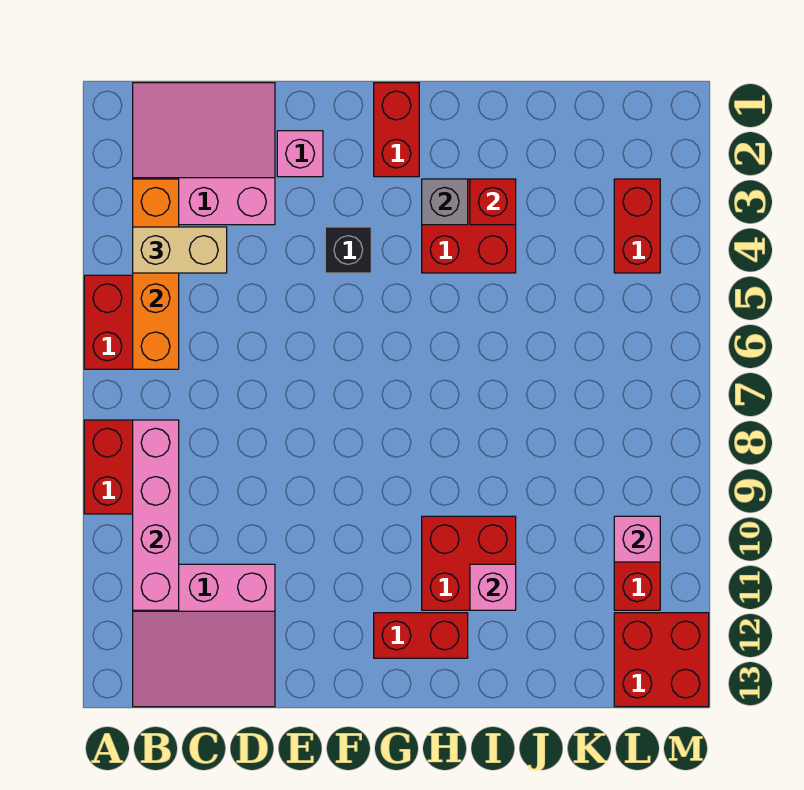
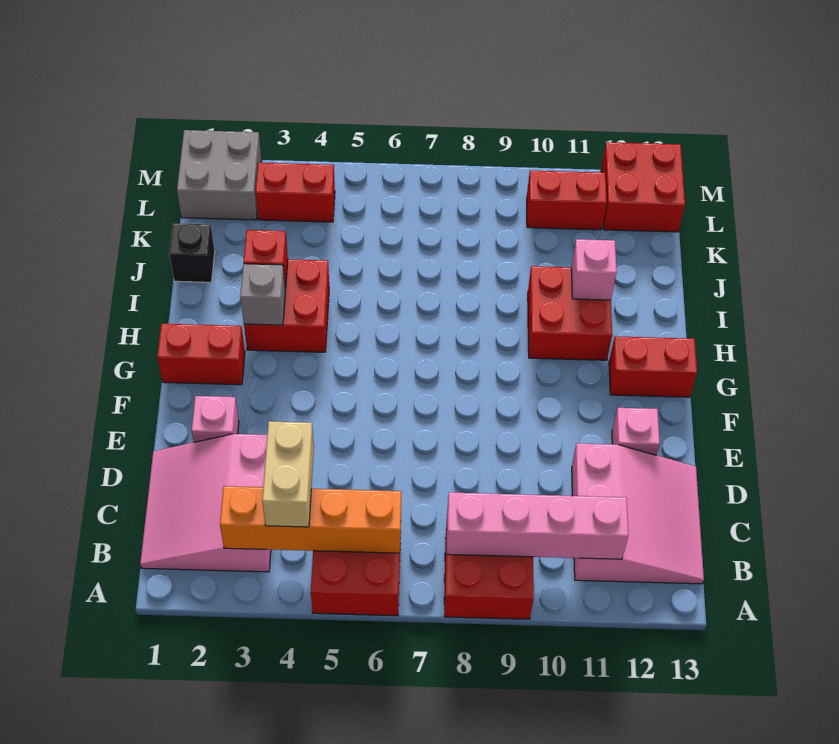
black 1x1 brick [325,227,371,273] -> black 1x1 brick moved to [169,223,215,282]
red 1x2 brick [374,613,468,658] -> red 1x2 brick turned to [609,336,697,397]
none -> grey 2x2 brick [177,130,262,220]
pink 1x1 brick [614,516,660,562] -> pink 1x1 brick moved to [612,408,660,455]

